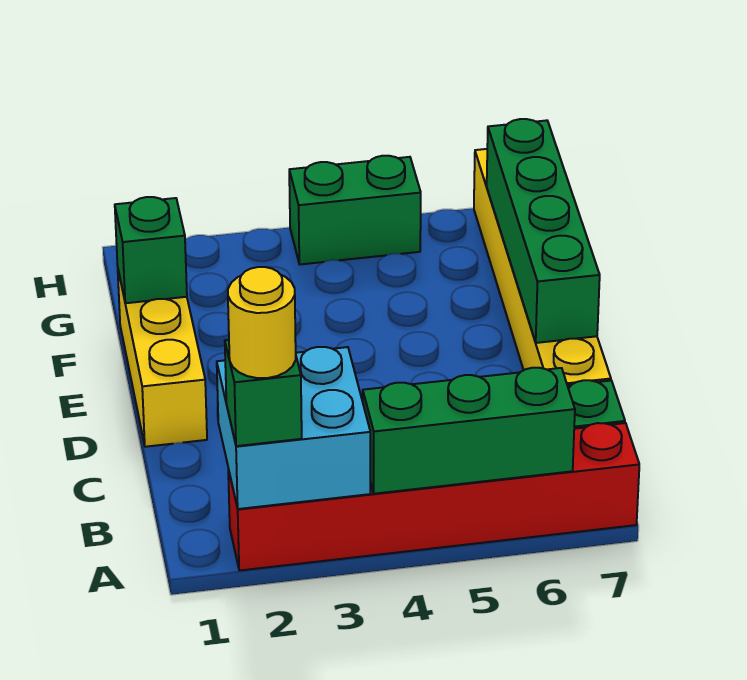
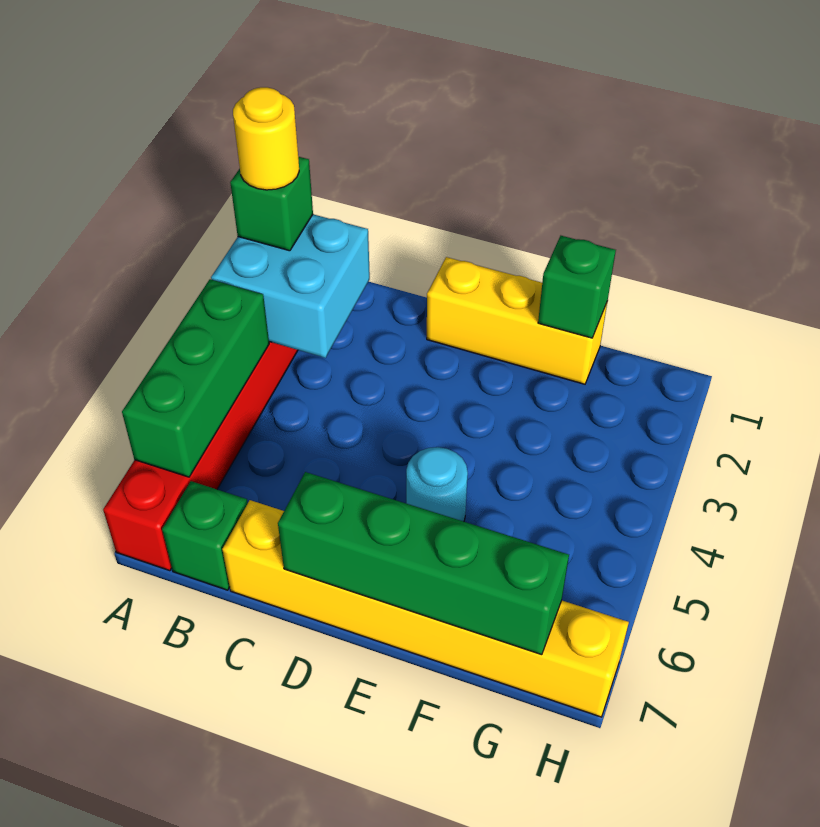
none -> cyan 1x1 round brick [406,447,468,522]
green 1x2 brick [289,156,421,264] -> none

